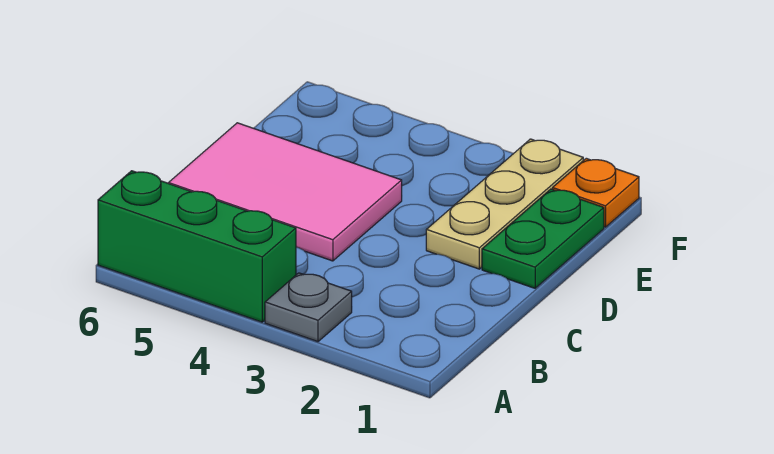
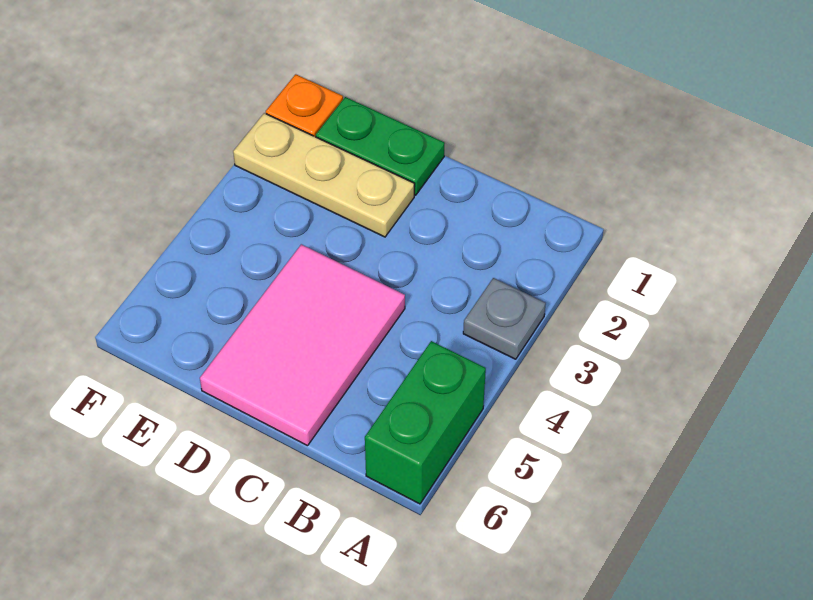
green 1x3 brick [98,171,296,322] -> green 1x2 brick [365,341,486,504]

